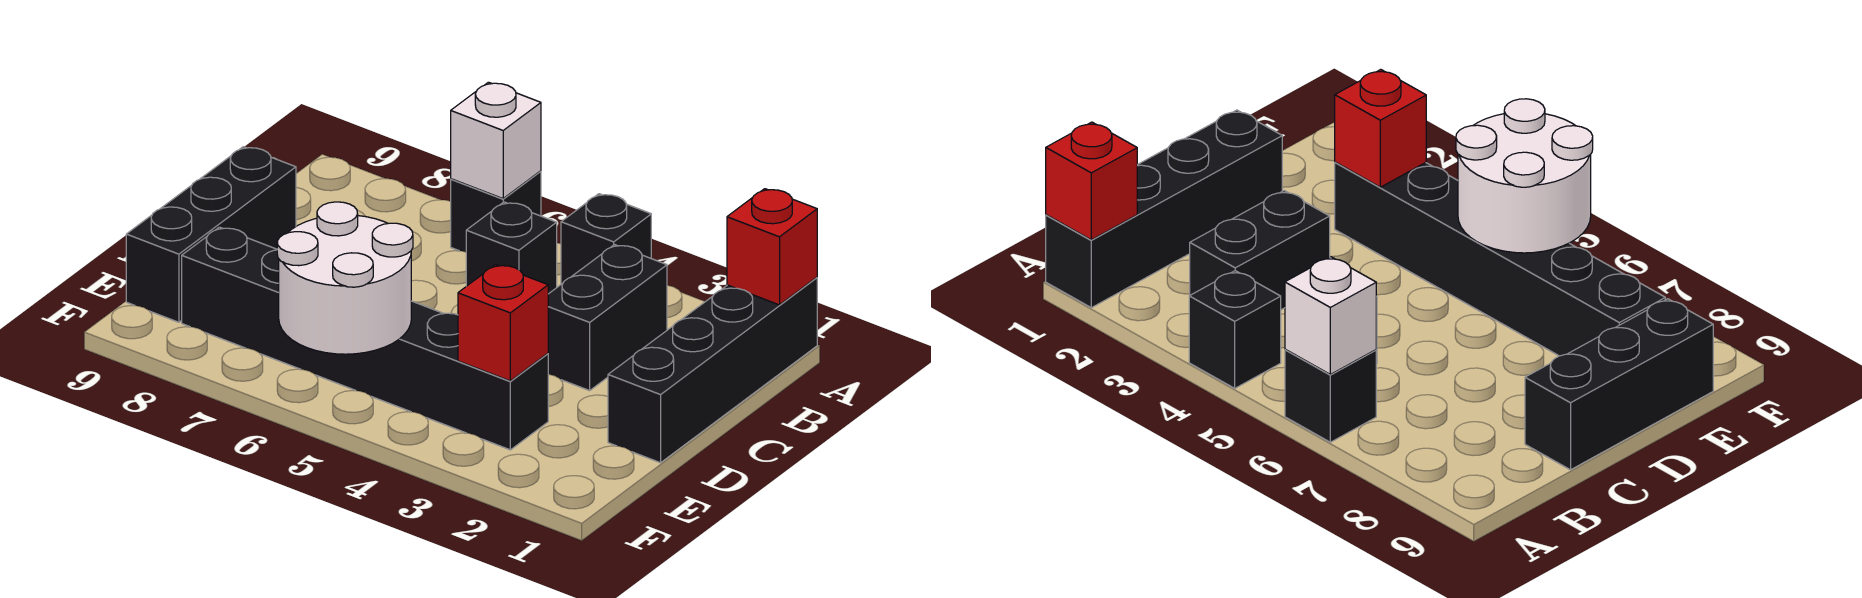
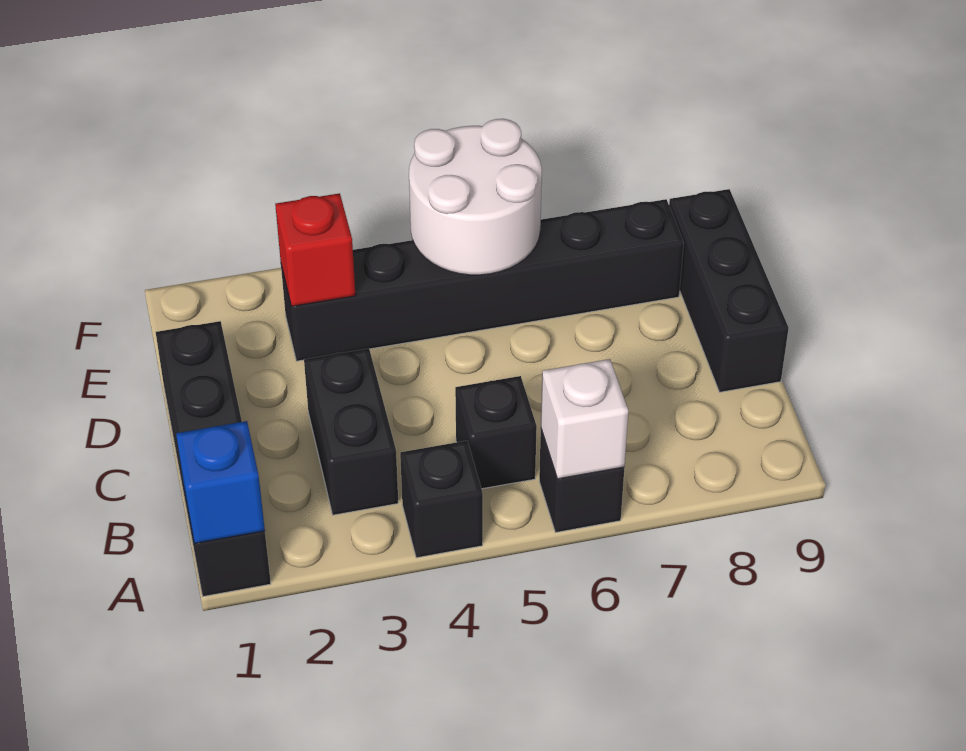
red 1x1 brick [727,189,817,305] -> blue 1x1 brick [176,421,265,543]

